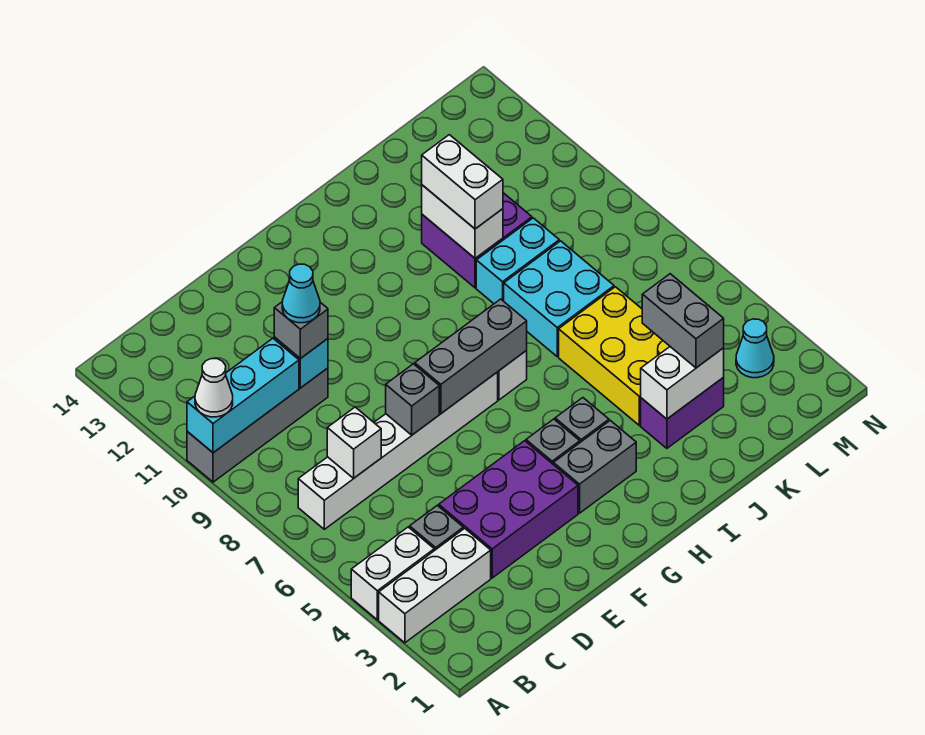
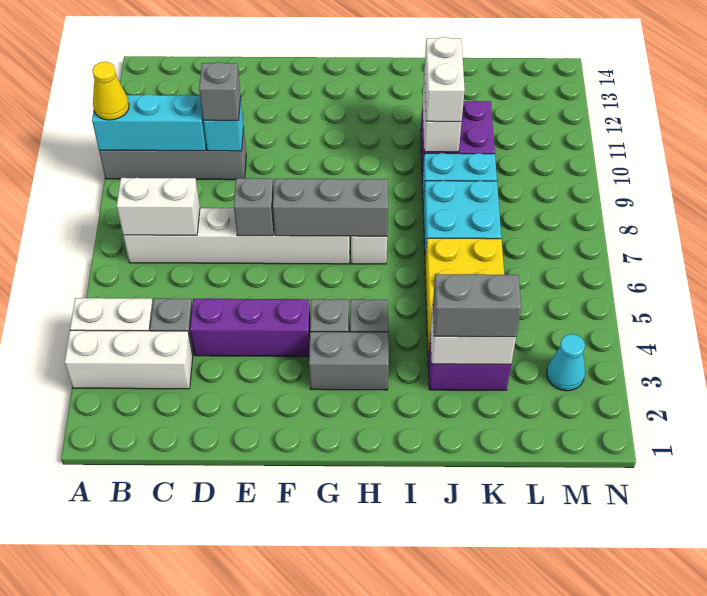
white 1x1 cone [195,359,233,417] -> yellow 1x1 cone [92,62,129,120]
white 1x1 brick [327,407,381,478] -> white 1x2 brick [117,178,200,235]
purple 2x3 brick [439,441,578,578] -> purple 1x3 brick [190,299,310,356]
cyan 1x1 cone [282,264,320,323] -> none
grey 1x2 brick [642,274,724,368] -> grey 1x2 brick turned to [433,274,521,337]

